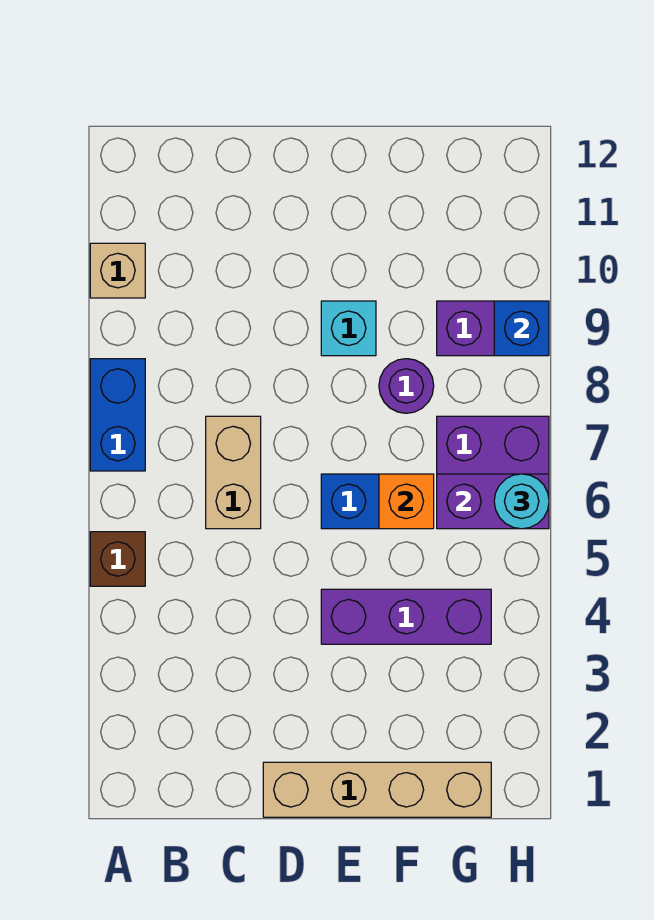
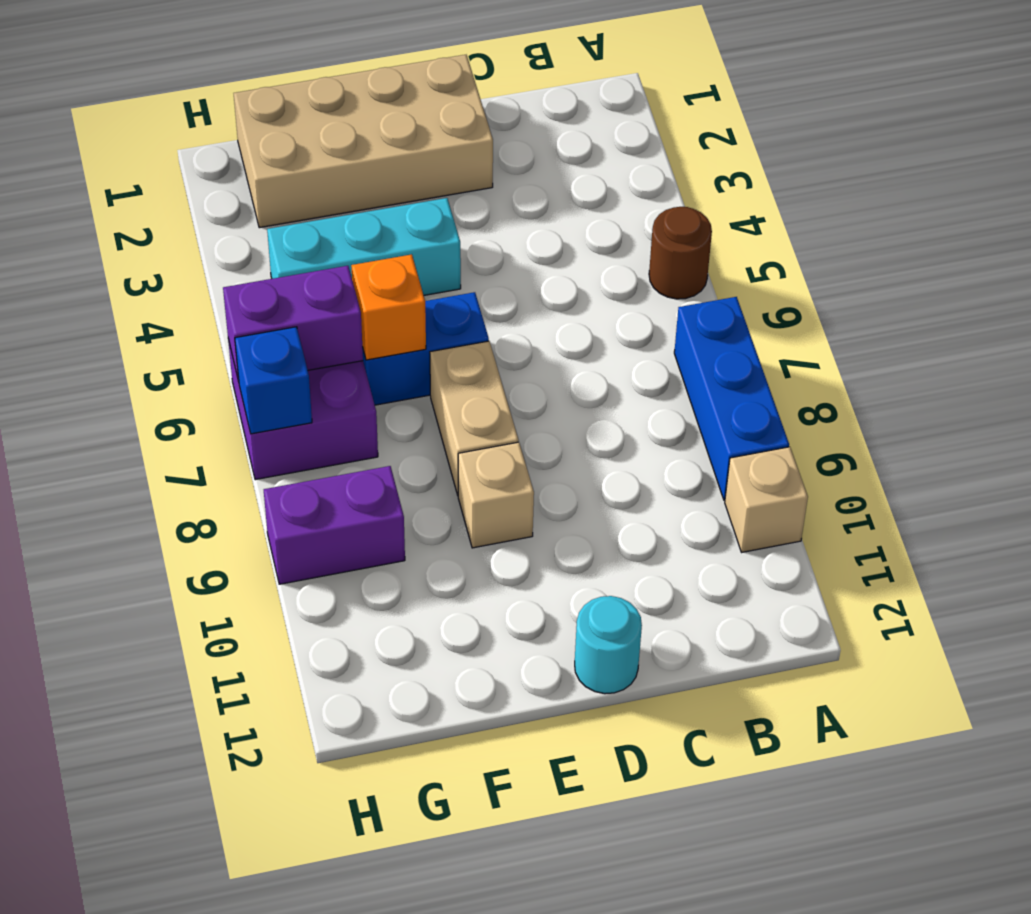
brown 1x1 brick [90,532,145,586] -> brown 1x1 round brick [649,207,712,299]
blue 1x2 brick [90,359,145,471] -> blue 1x3 brick [674,297,789,500]
tan 1x2 brick [206,416,261,529] -> tan 1x2 brick moved to [430,341,519,495]
tan 1x4 brick [263,762,491,817] -> tan 2x4 brick [234,55,493,228]
purple 1x3 brick [321,589,491,644] -> cyan 1x3 brick [267,198,461,295]
cyan 1x1 brick [321,301,376,356] -> tan 1x1 brick [458,442,534,548]
purple 1x1 round brick [379,359,434,413] -> none
cyan 1x1 round brick [494,474,549,529] -> cyan 1x1 round brick moved to [575,596,642,694]
blue 1x1 brick [494,301,549,356] -> blue 1x1 brick moved to [235,327,312,434]

